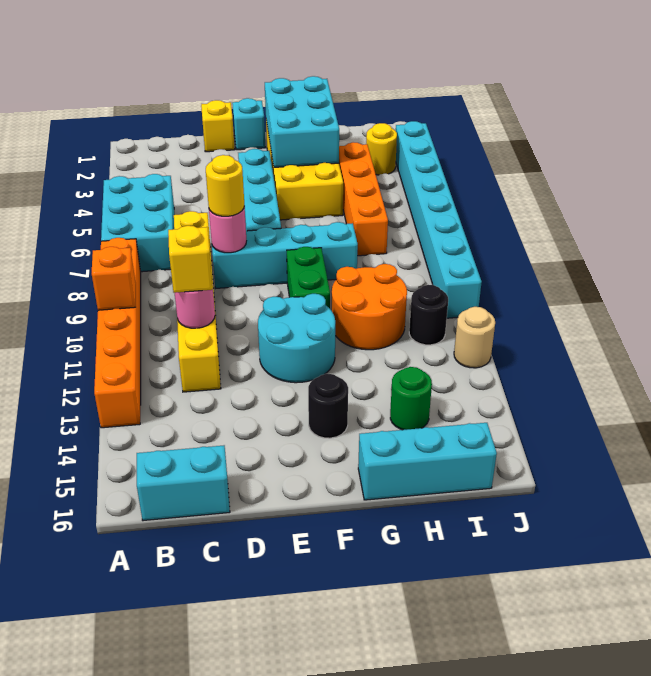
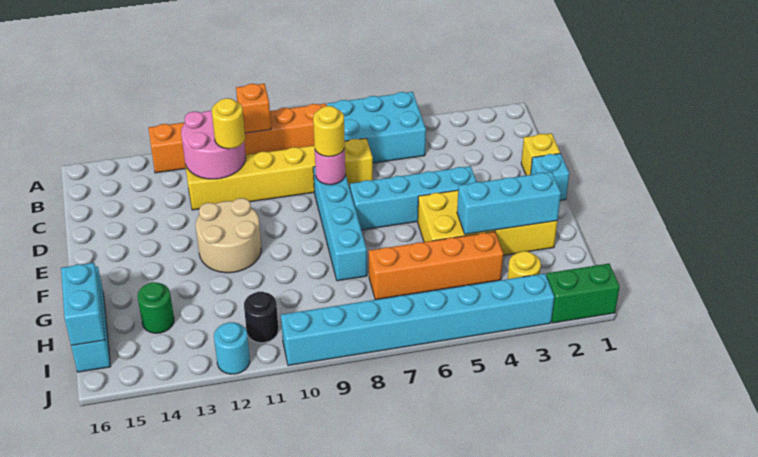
cyan 1x2 brick [137,446,230,521] -> cyan 1x2 brick moved to [61,263,105,345]
pink 1x1 round brick [175,289,215,328] -> pink 2x2 round brick [181,111,246,179]
yellow 1x1 brick [168,226,213,293] -> yellow 1x1 round brick [212,98,245,149]
cyan 2x2 round brick [258,294,335,383] -> tan 2x2 round brick [196,198,261,273]
cyan 2x3 brick [265,76,339,167] -> cyan 1x3 brick [457,172,561,234]
green 1x2 brick [287,247,330,309] -> green 1x2 brick moved to [546,264,620,323]
black 1x1 round brick [308,374,348,438] -> none
orange 2x2 round brick [332,264,407,350] -> none
tan 1x1 round brick [454,307,495,368] -> cyan 1x1 round brick [214,322,250,374]

